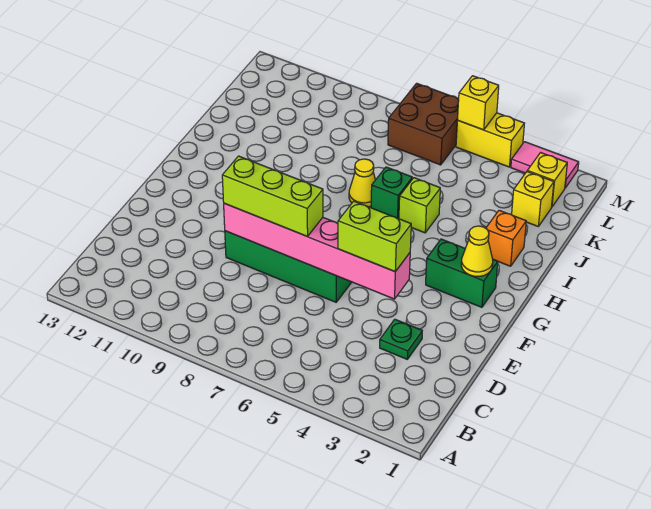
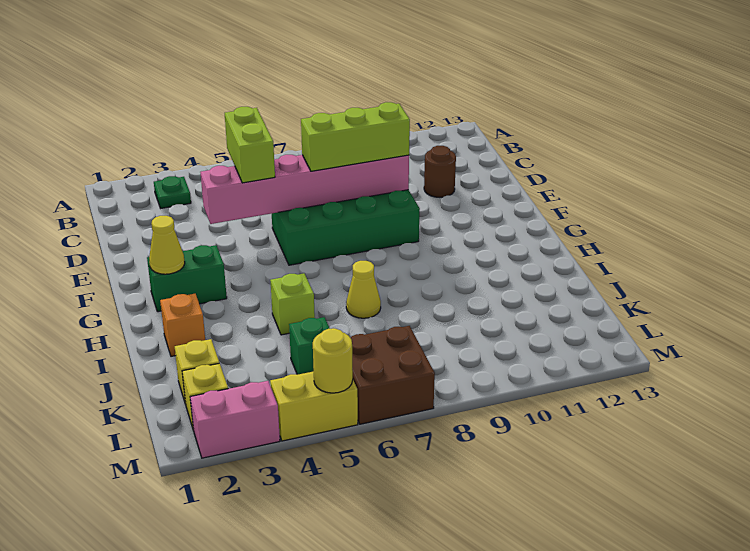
green 1x1 plate [380,319,422,359] -> green 1x1 plate moved to [154,176,191,208]
none -> brown 1x1 round brick [424,146,456,197]
lime 1x2 brick [338,201,411,272] -> lime 1x2 brick turned to [225,107,275,183]
green 1x1 brick [371,167,412,219] -> green 1x1 brick moved to [289,317,330,375]
pink 1x2 tile [511,142,579,188] -> pink 1x2 brick [190,381,280,458]
yellow 1x1 brick [458,76,499,130] -> yellow 1x1 round brick [313,328,353,393]

